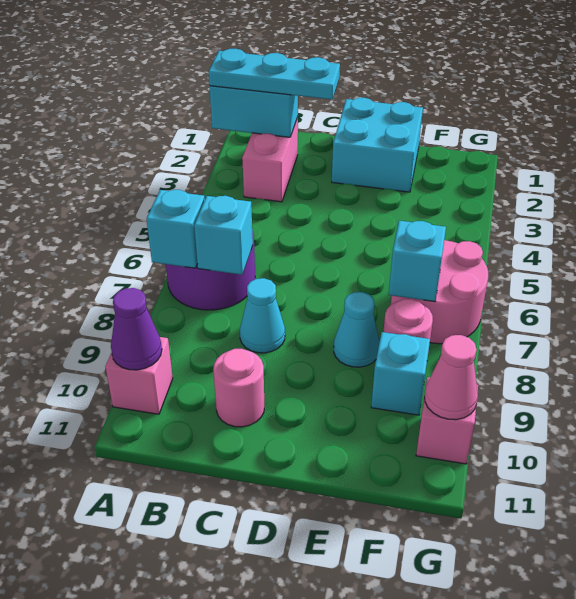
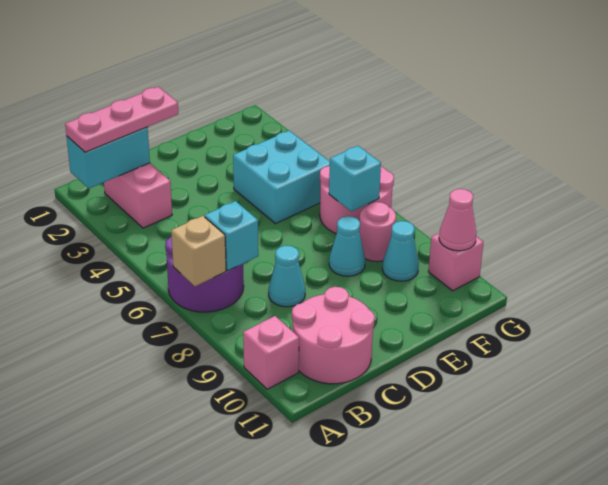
cyan 1x3 plate [209,49,340,99] -> pink 1x3 plate [65,87,178,152]
cyan 1x1 brick [147,190,205,268] -> tan 1x1 brick [171,216,226,286]
purple 1x1 cone [111,288,162,370] -> none
pink 1x1 round brick [213,349,264,427] -> pink 2x2 round brick [292,287,375,384]
cyan 2x2 brick [332,98,423,192] -> cyan 2x2 brick moved to [233,131,330,224]
cyan 1x1 brick [371,332,430,415] -> cyan 1x1 cone [382,221,419,281]

